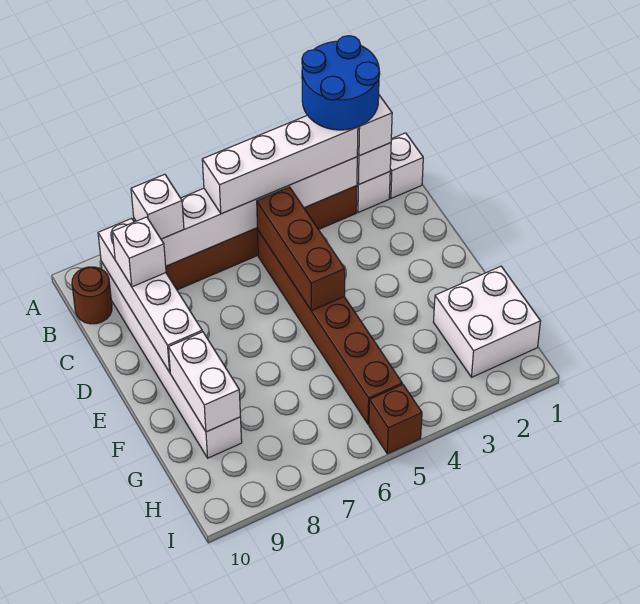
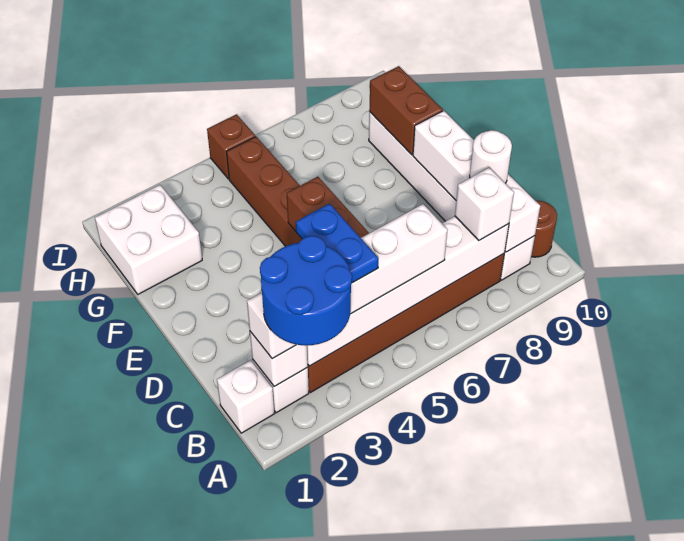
none -> blue 1x2 plate [296,204,378,283]
white 1x1 brick [112,217,166,287] -> white 1x1 round brick [470,130,512,183]
white 1x2 brick [168,332,241,432] -> brown 1x2 brick [369,66,443,155]

